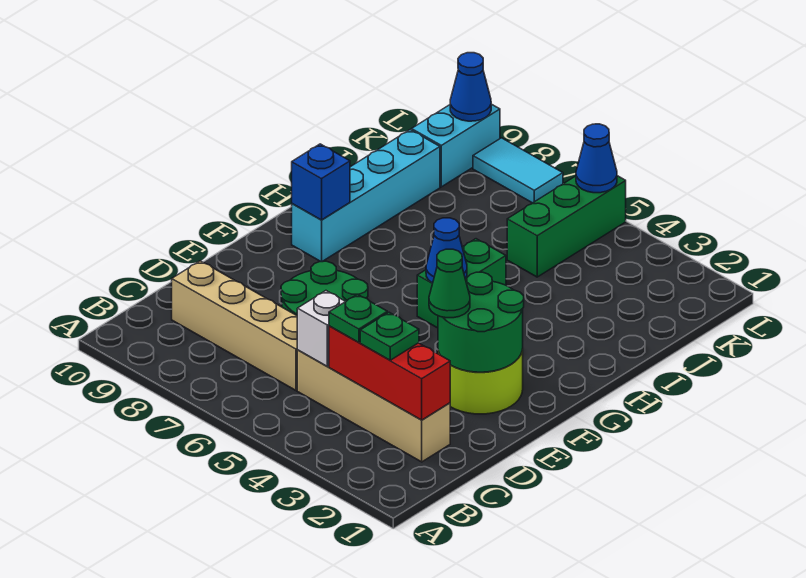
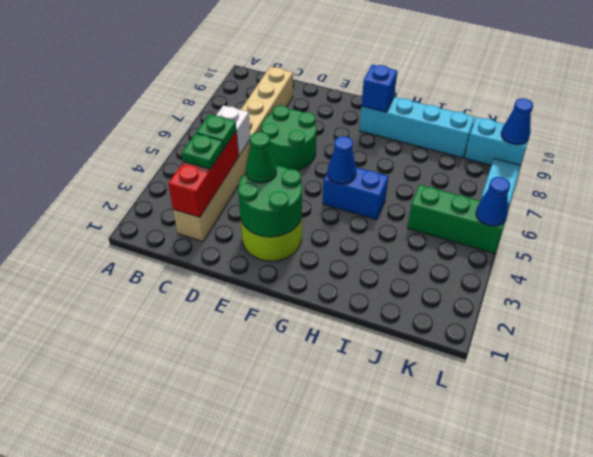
green 1x2 brick [417,239,506,328] -> blue 1x2 brick [323,167,388,220]

